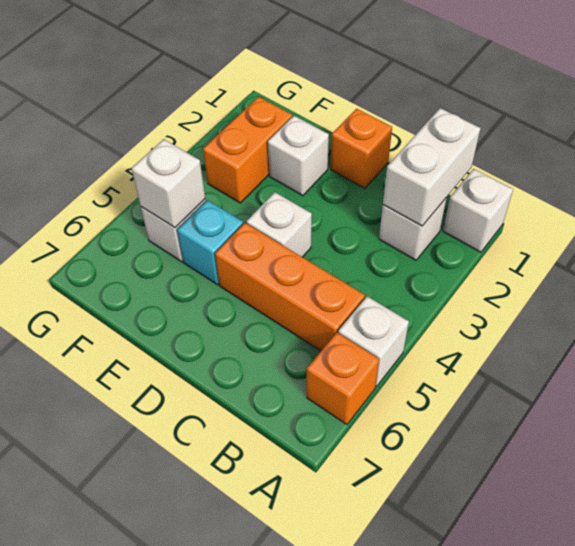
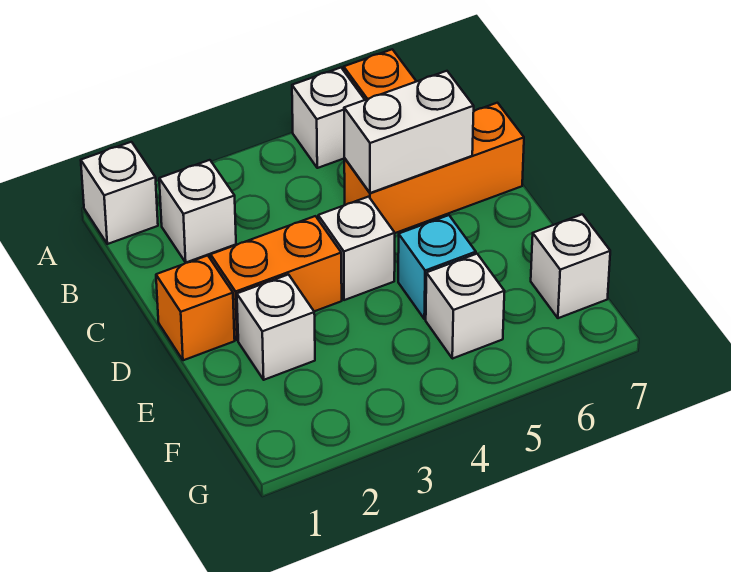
white 1x2 brick [383,108,481,226] -> white 1x2 brick moved to [344,71,474,193]
orange 1x3 brick [215,223,365,351] -> orange 1x3 brick turned to [344,103,524,233]
orange 1x2 brick [203,97,292,203] -> orange 1x2 brick moved to [211,216,342,340]
white 1x1 brick [131,139,205,228] -> white 1x1 brick moved to [531,214,610,318]

